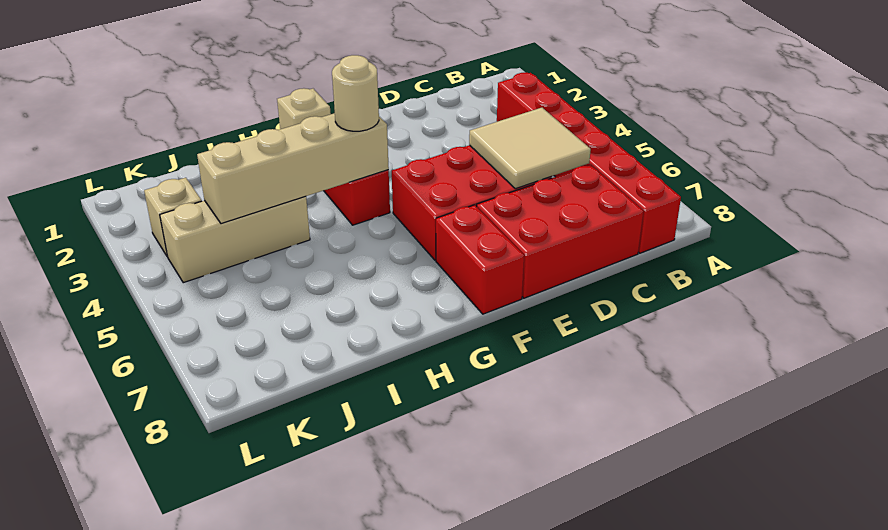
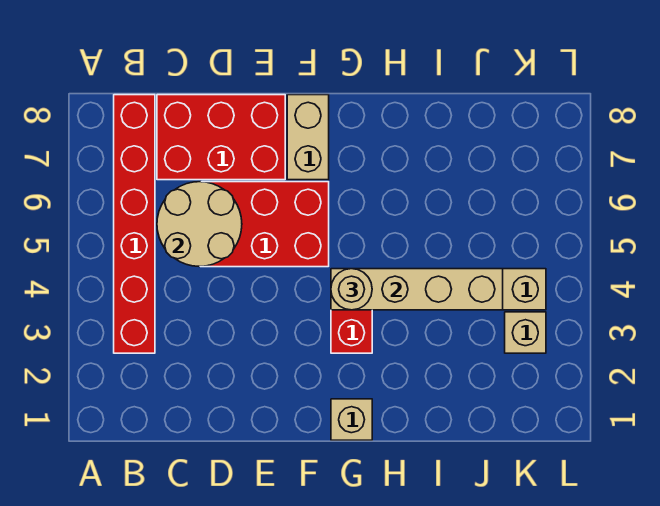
tan 2x2 tile [469,108,591,189] -> tan 2x2 round brick [157,182,242,267]
red 1x2 brick [436,205,524,314] -> tan 1x2 brick [287,95,329,180]

